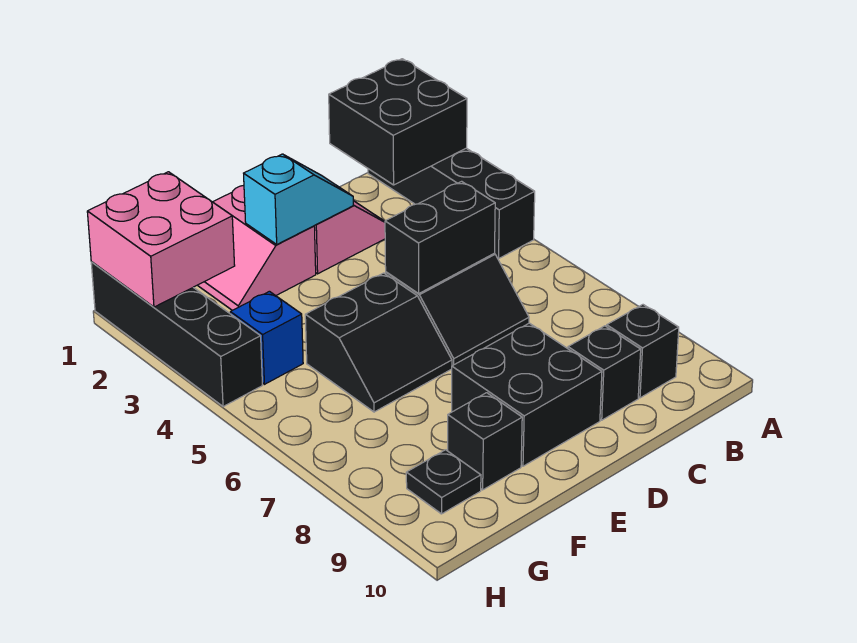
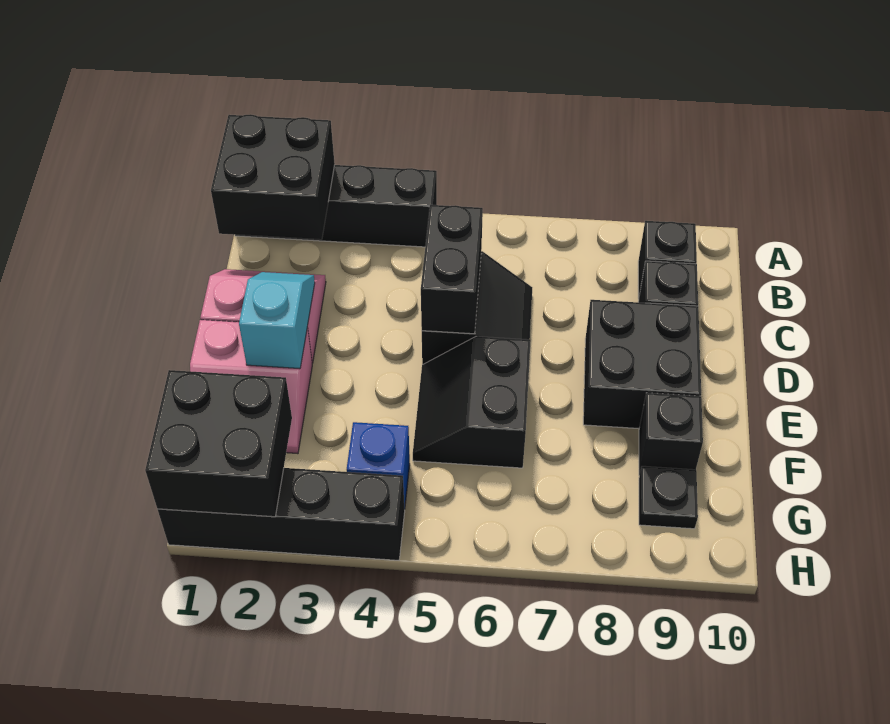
black 2x2 slope [305,273,452,412] -> black 2x2 slope turned to [413,336,531,468]
pink 2x2 brick [87,172,235,307] -> black 2x2 brick [145,370,292,517]

